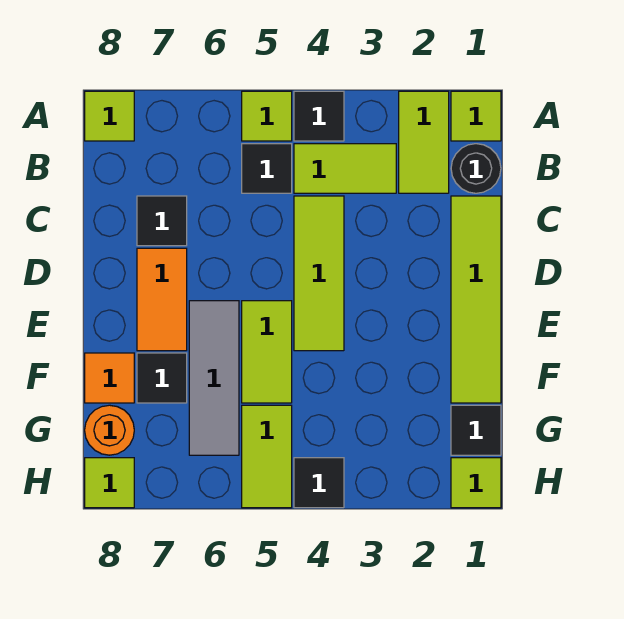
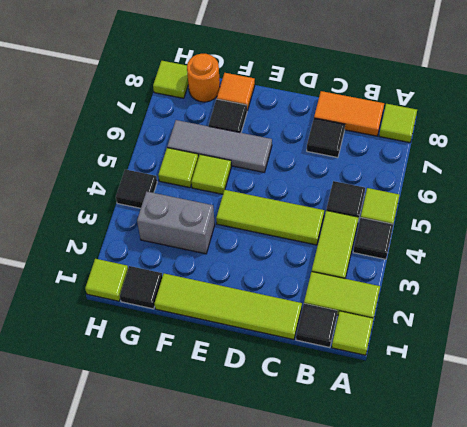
black 1x1 round brick [451,144,501,193] -> black 1x1 tile [296,304,338,347]
orange 1x2 tile [137,248,187,351] -> orange 1x2 tile moved to [314,91,384,136]
lime 1x2 tile [242,301,292,403] -> lime 1x1 tile [191,154,231,194]
none -> grey 1x2 brick [137,192,215,254]
lime 1x2 tile [242,405,292,508] -> lime 1x1 tile [158,148,198,188]

